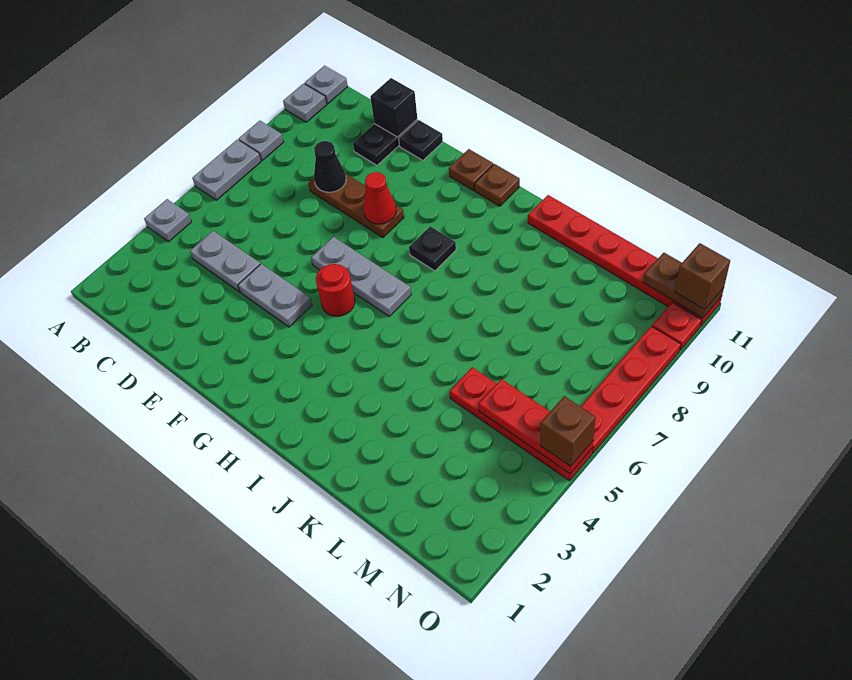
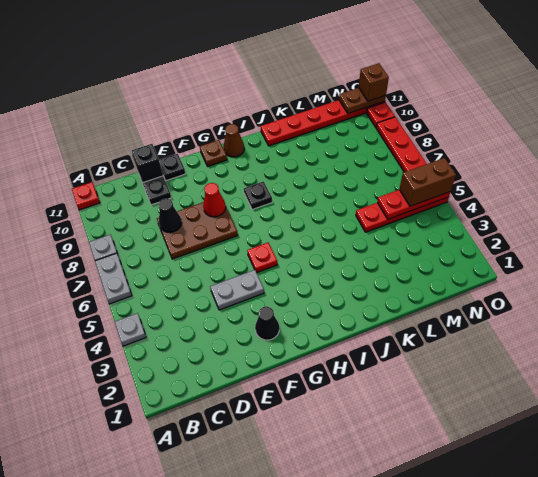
grey 1x1 plate [283,84,327,122] -> none
grey 1x1 plate [305,65,348,104] -> red 1x1 plate [72,182,100,210]
grey 1x2 plate [190,231,260,292] -> none
brown 1x3 plate [308,174,404,238] -> brown 2x3 plate [157,202,238,259]
none -> black 1x1 cone [255,306,279,340]
grey 1x3 plate [311,237,411,316] -> none
red 1x1 round brick [316,264,355,316] -> red 1x1 plate [247,243,277,273]
brown 1x1 plate [475,164,520,206] -> brown 1x1 cone [223,124,244,157]
brown 1x1 brick [540,396,596,466] -> brown 1x2 brick [399,158,456,206]

